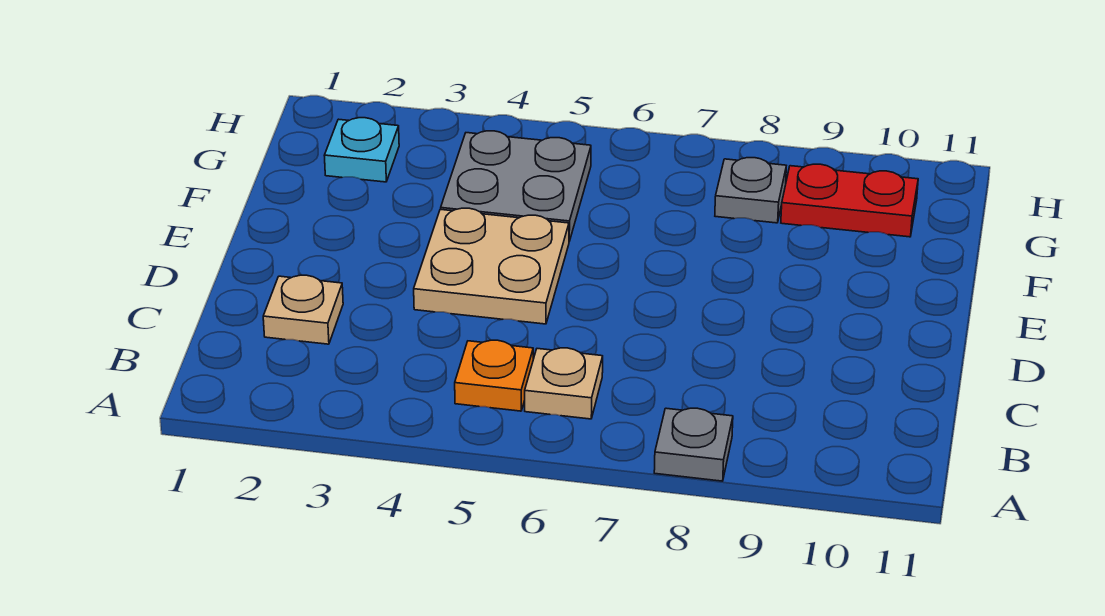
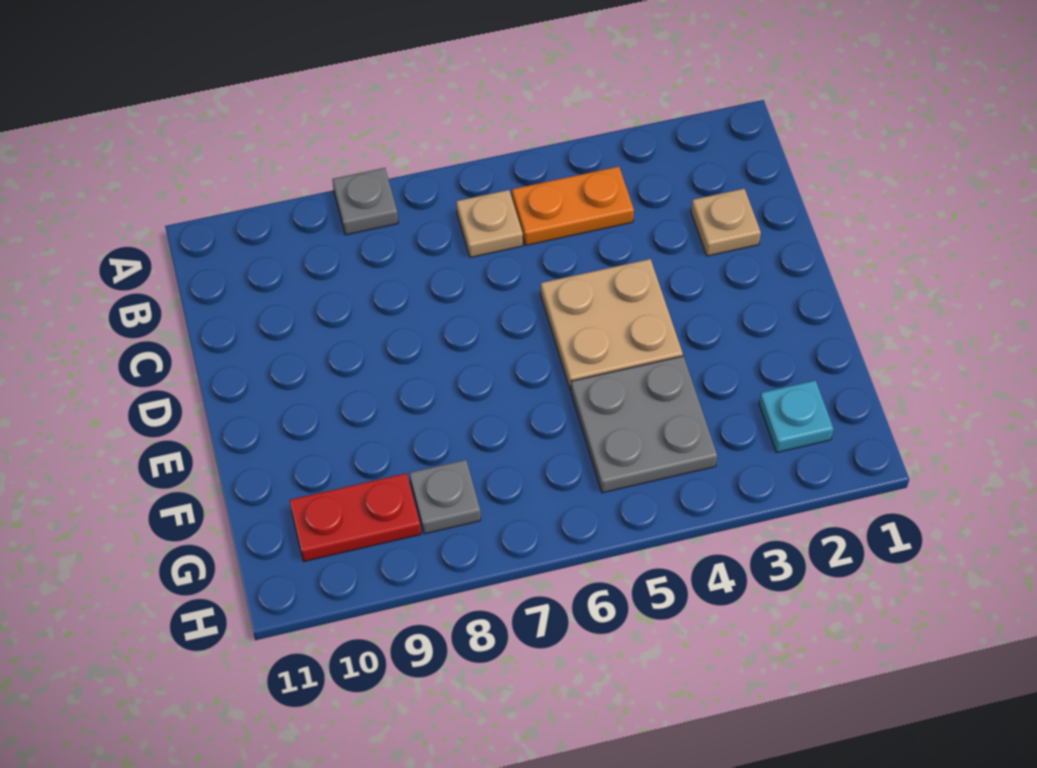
orange 1x1 plate [455,340,533,411] -> orange 1x2 plate [512,167,634,245]

